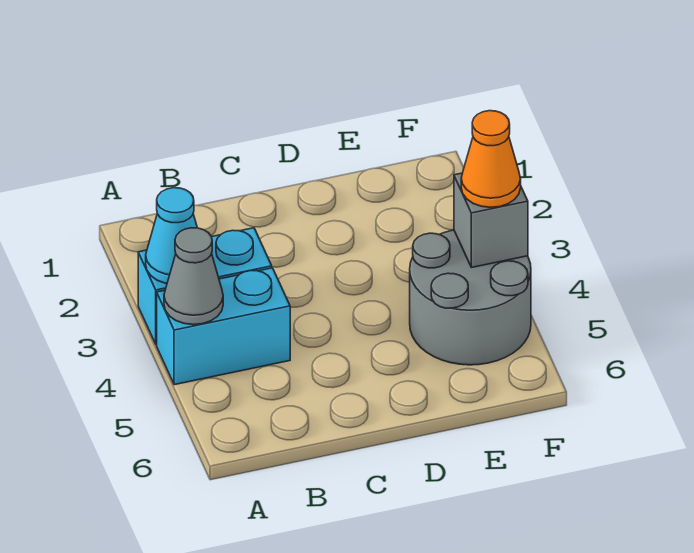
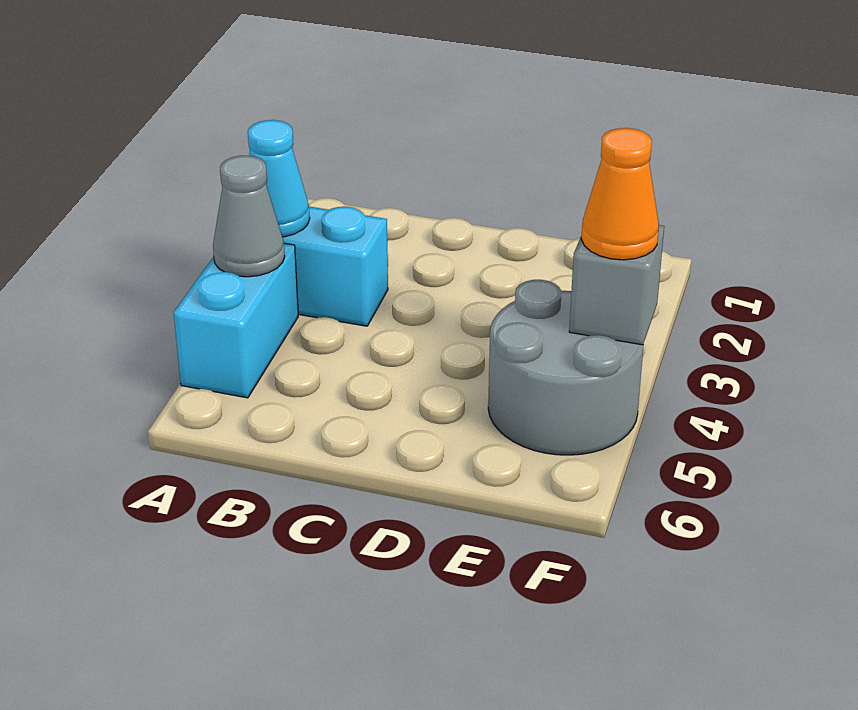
cyan 1x2 brick [157,268,290,385] -> cyan 1x2 brick turned to [174,243,298,398]

